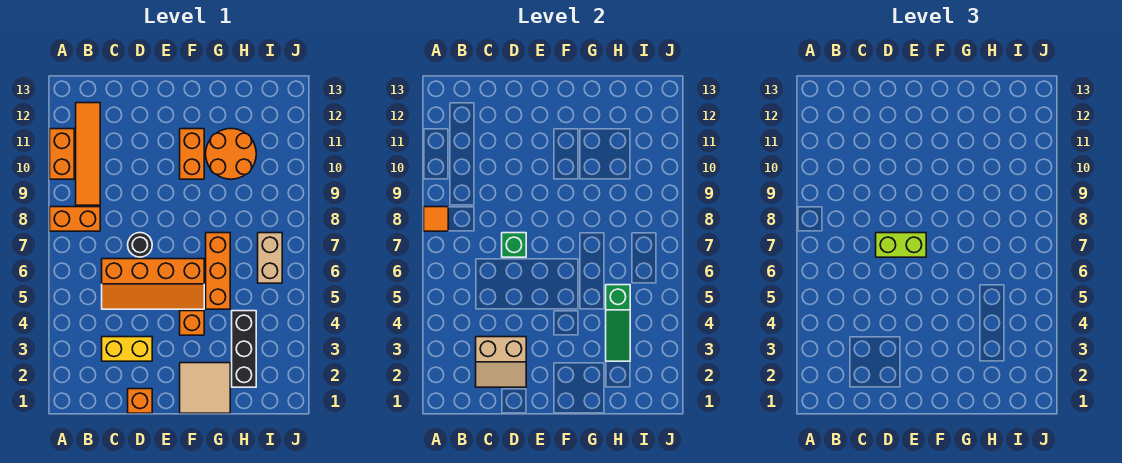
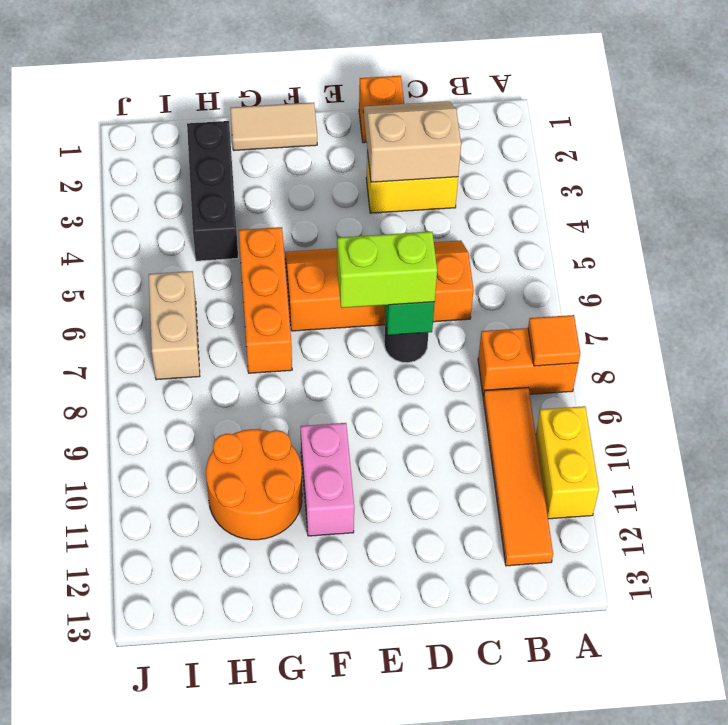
orange 1x2 brick [50,129,74,179] -> yellow 1x2 brick [536,406,599,519]
tan 2x2 tile [180,363,230,413] -> tan 1x2 tile [230,103,317,150]
orange 1x1 brick [180,311,204,335] -> none
orange 1x2 brick [180,129,204,179] -> pink 1x2 brick [301,423,354,536]
green 1x3 slope [606,285,630,361] -> none

